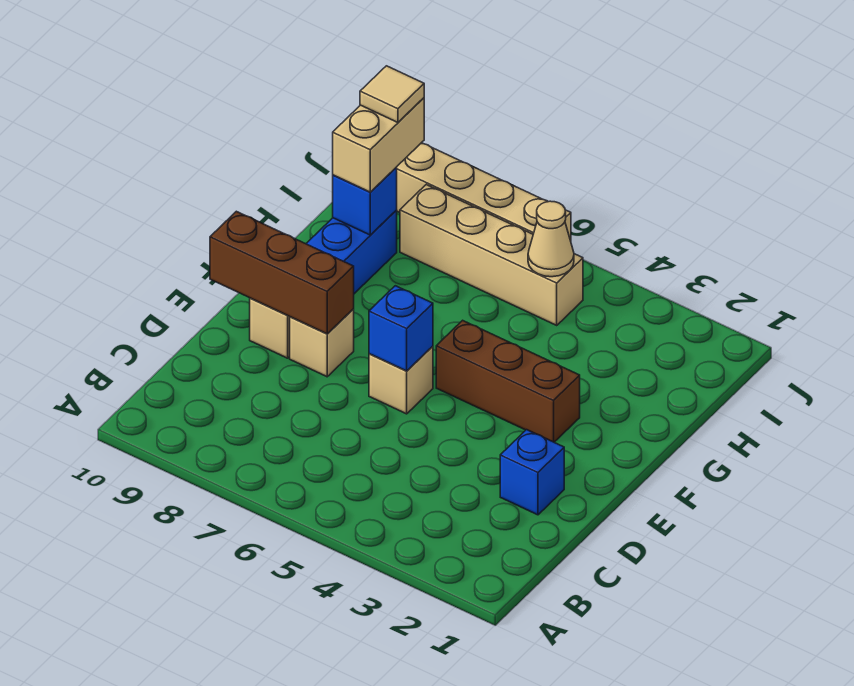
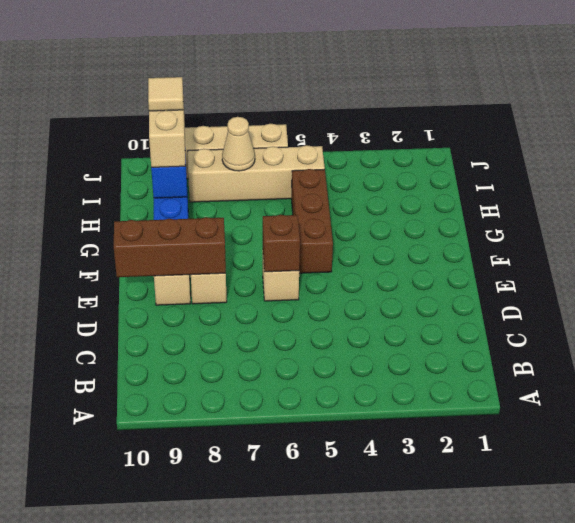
blue 1x1 brick [500,430,564,515] -> none
blue 1x1 brick [369,286,433,371] -> brown 1x1 brick [263,215,300,272]
brown 1x3 brick [436,320,580,442] -> brown 1x3 brick turned to [291,169,333,273]
tan 1x1 cone [528,201,574,277] -> tan 1x1 cone moved to [222,117,255,171]

